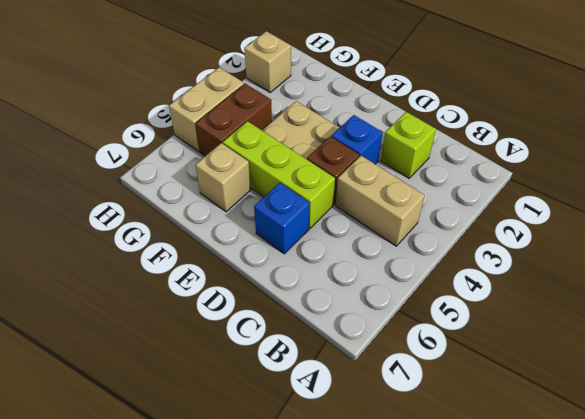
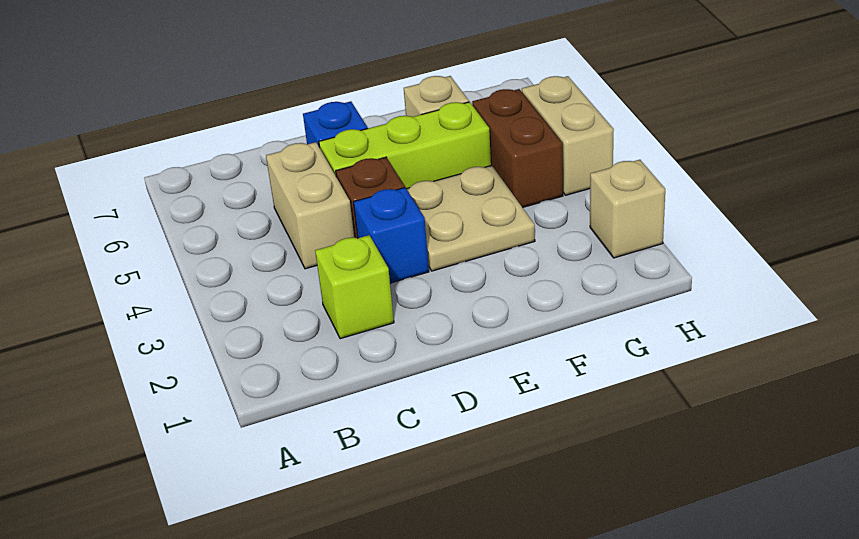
tan 1x2 brick [336,156,425,246] -> tan 1x2 brick turned to [266,142,354,269]

